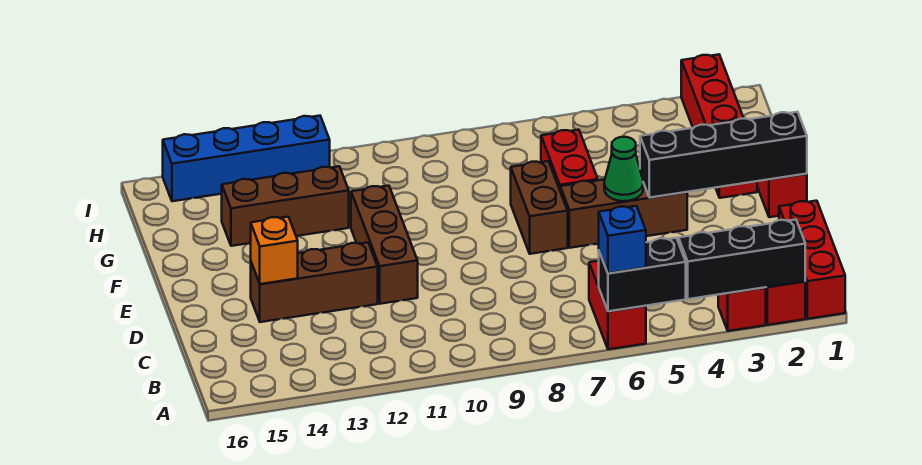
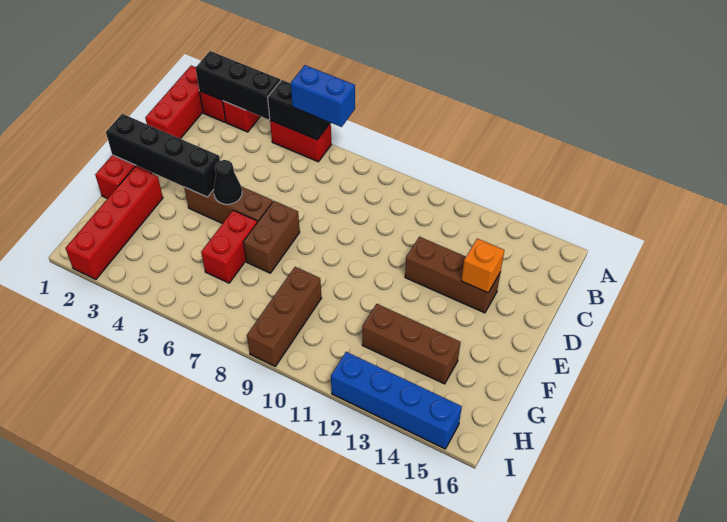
red 1x2 brick [589,261,646,349] -> red 1x2 brick turned to [270,121,331,162]
blue 1x1 brick [599,206,646,273] -> blue 1x2 brick [291,65,355,127]
brown 1x3 brick [351,186,418,304] -> brown 1x3 brick moved to [247,267,321,366]
green 1x1 cone [604,137,643,201] -> black 1x1 cone [214,160,242,204]

